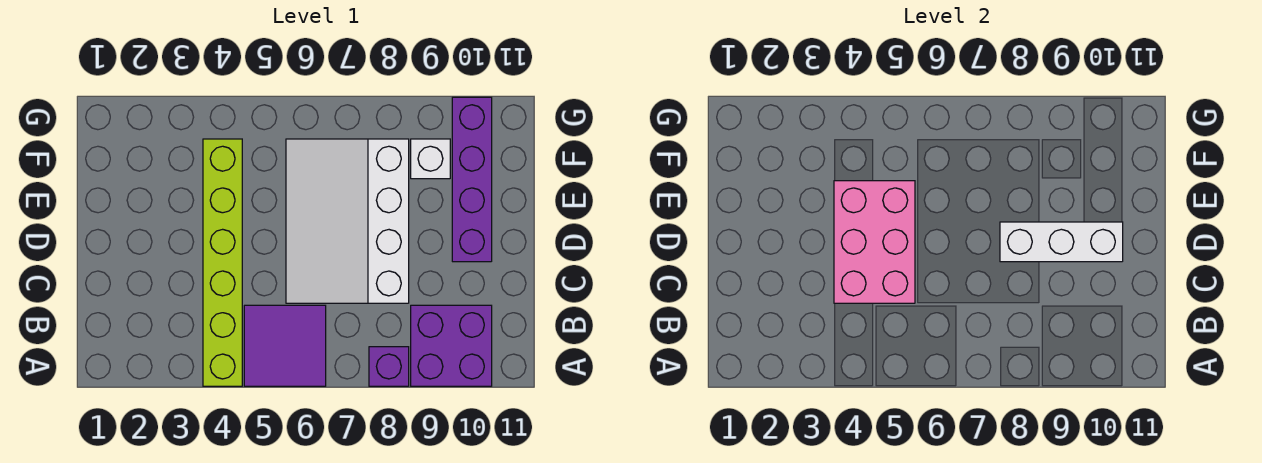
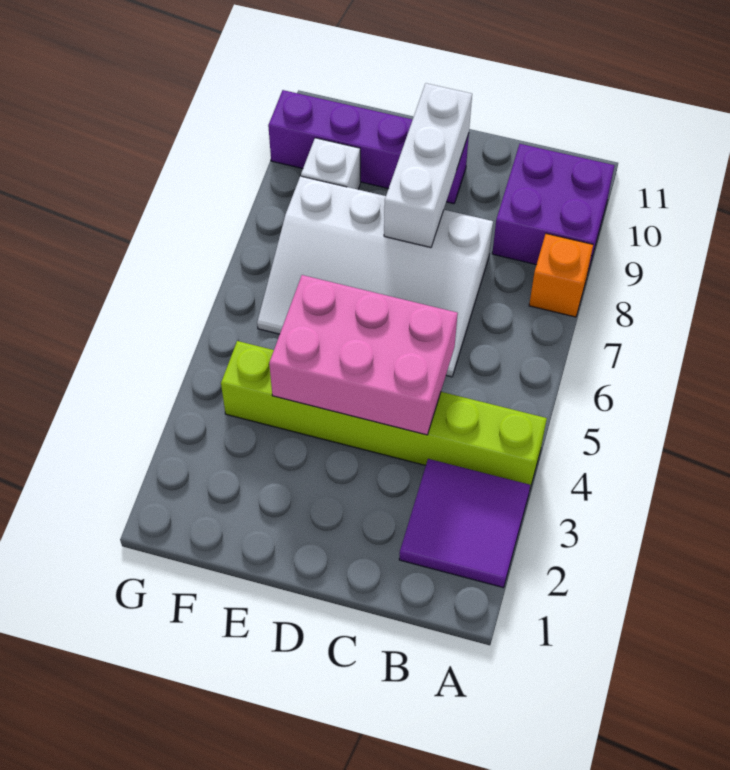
purple 2x2 tile [244,305,326,386] -> purple 2x2 tile moved to [399,459,530,588]
purple 1x1 brick [369,347,409,386] -> orange 1x1 brick [529,234,593,317]

